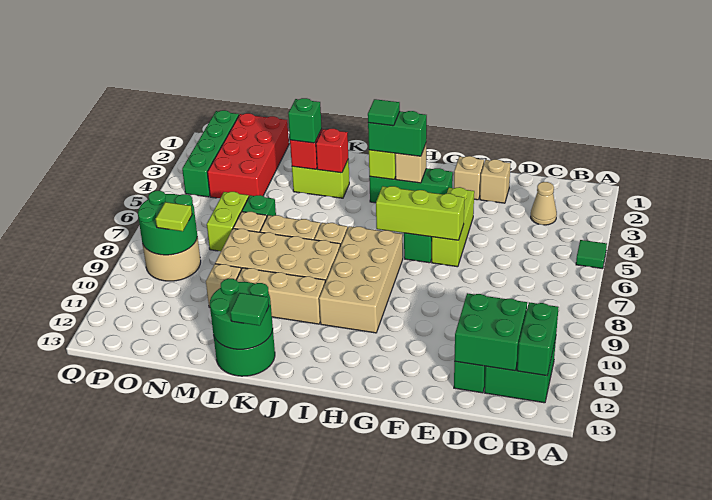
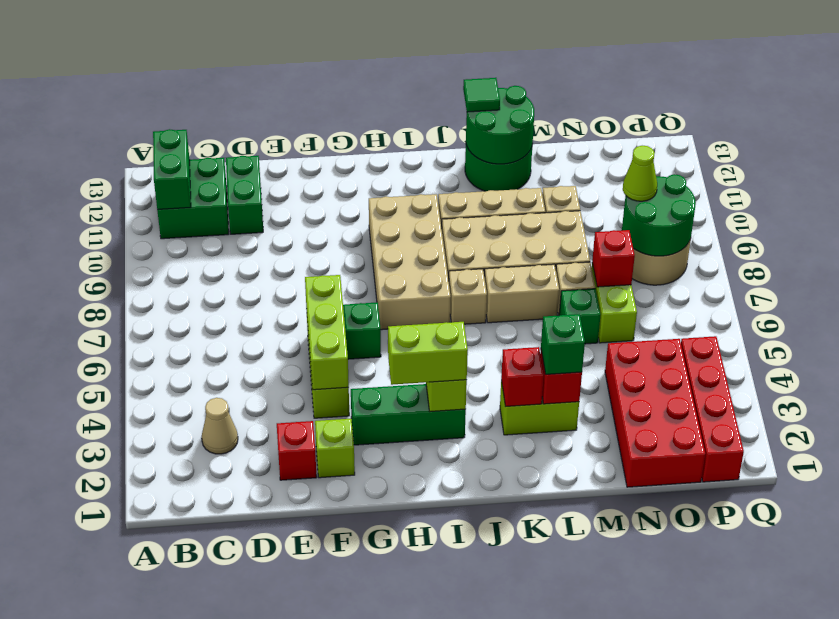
green 1x1 tile [576,240,607,269] -> none
green 2x2 brick [454,293,527,371] -> none
tan 1x1 brick [480,159,510,203] -> red 1x1 brick [277,421,317,480]
tan 1x1 brick [454,156,484,200] -> lime 1x1 brick [315,419,355,478]
lime 1x3 brick [376,186,464,240] -> lime 1x3 brick turned to [305,275,349,390]
tan 1x1 brick [395,144,426,183] -> none
green 1x2 brick [368,111,427,156] -> lime 1x2 brick [388,322,468,385]
green 1x1 tile [368,99,400,126] -> none
none -> red 1x1 brick [592,230,635,287]
lime 1x1 tile [156,202,192,231] -> lime 1x1 cone [623,146,657,201]
green 1x4 brick [182,110,239,197] -> red 1x4 brick [681,336,744,482]

